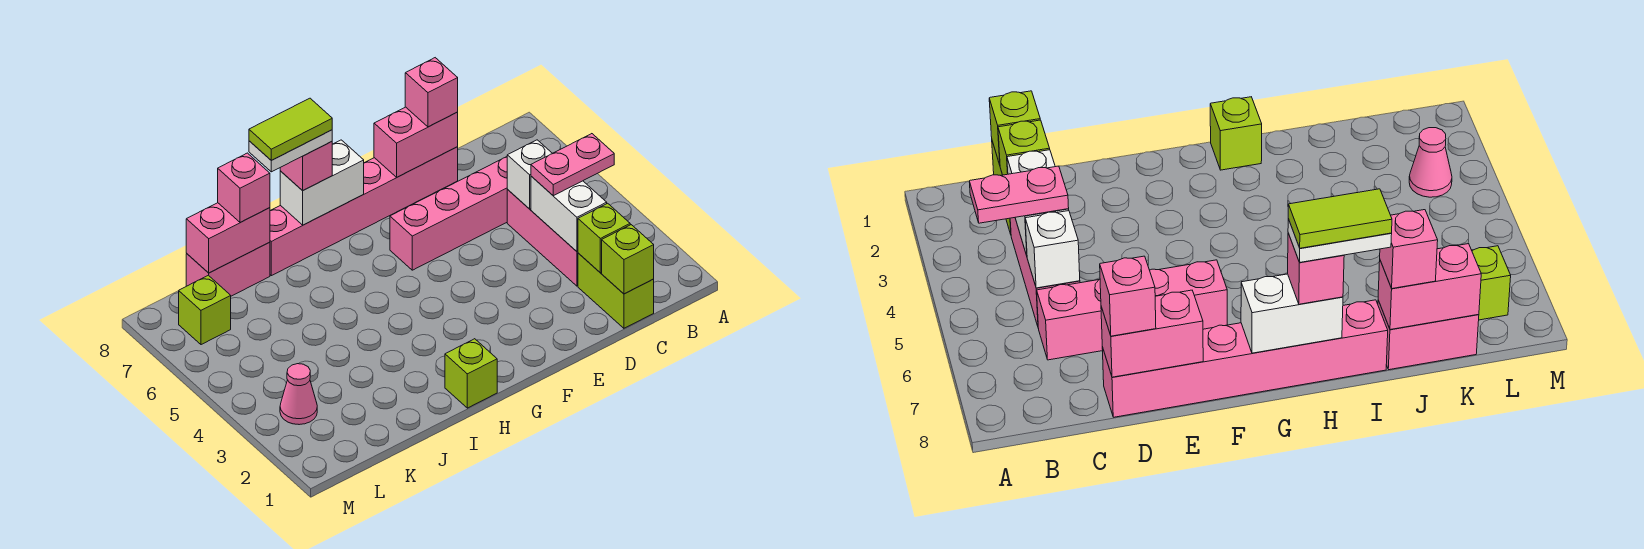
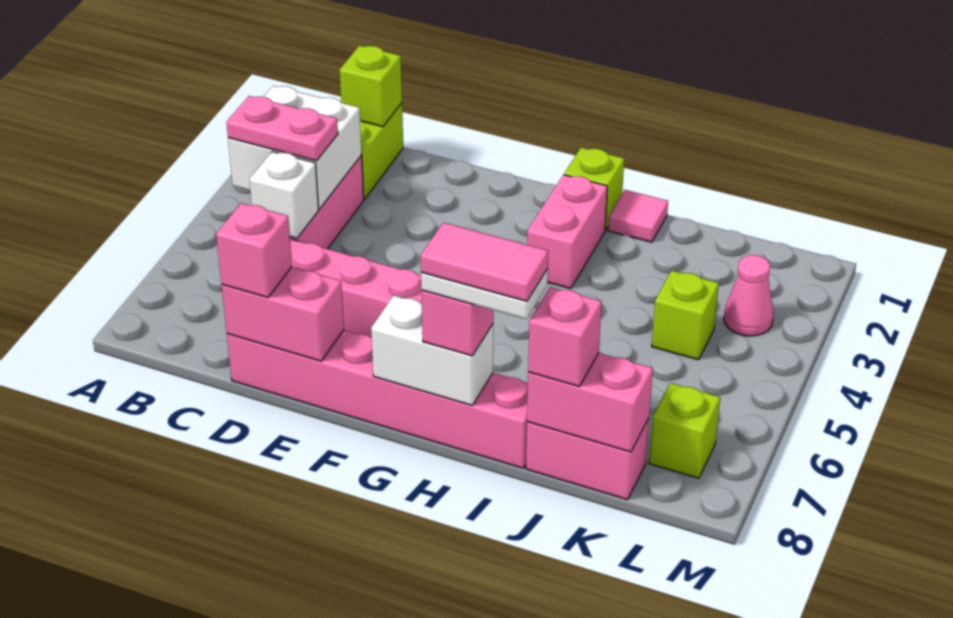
lime 1x1 brick [578,203,630,273] -> lime 1x1 brick moved to [652,271,719,360]
white 1x2 brick [531,176,607,251] -> white 2x2 brick [228,86,362,209]
none -> pink 1x2 brick [527,175,607,289]
lime 1x2 tile [249,98,332,160] -> pink 1x2 tile [421,223,548,301]
none -> pink 1x1 tile [608,190,668,242]

